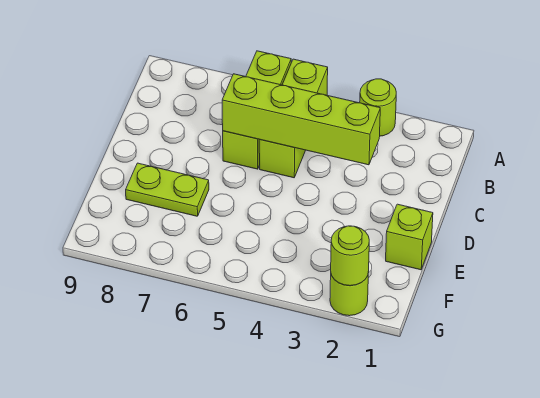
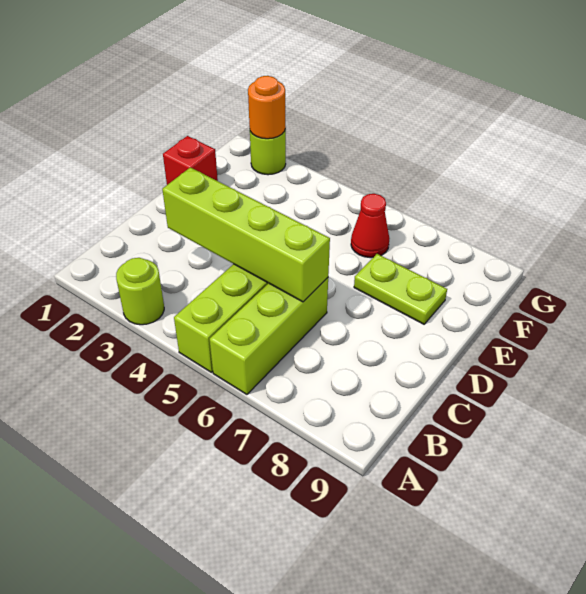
lime 1x1 brick [386,204,433,270] -> red 1x1 brick [163,136,218,185]
none -> red 1x1 cone [351,194,390,258]
lime 1x1 round brick [331,226,369,286] -> orange 1x1 round brick [248,76,286,139]

